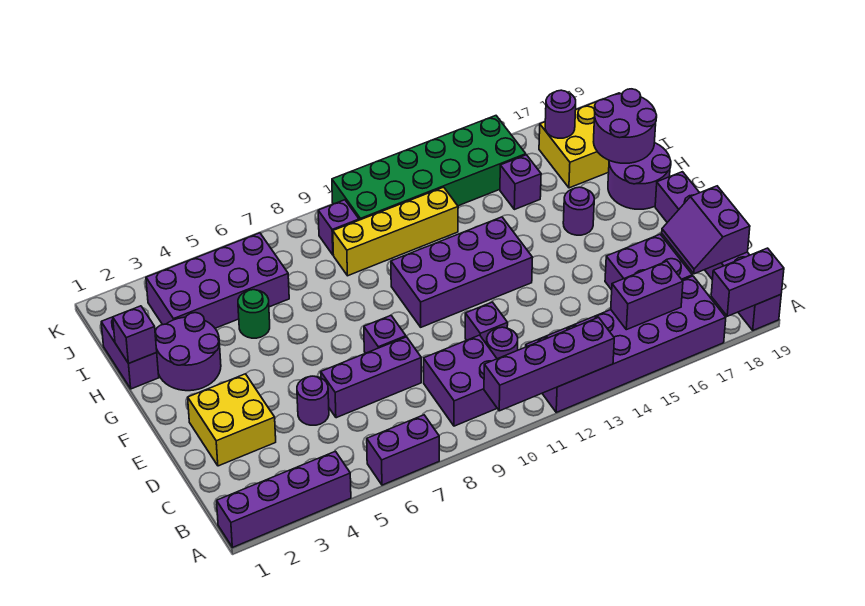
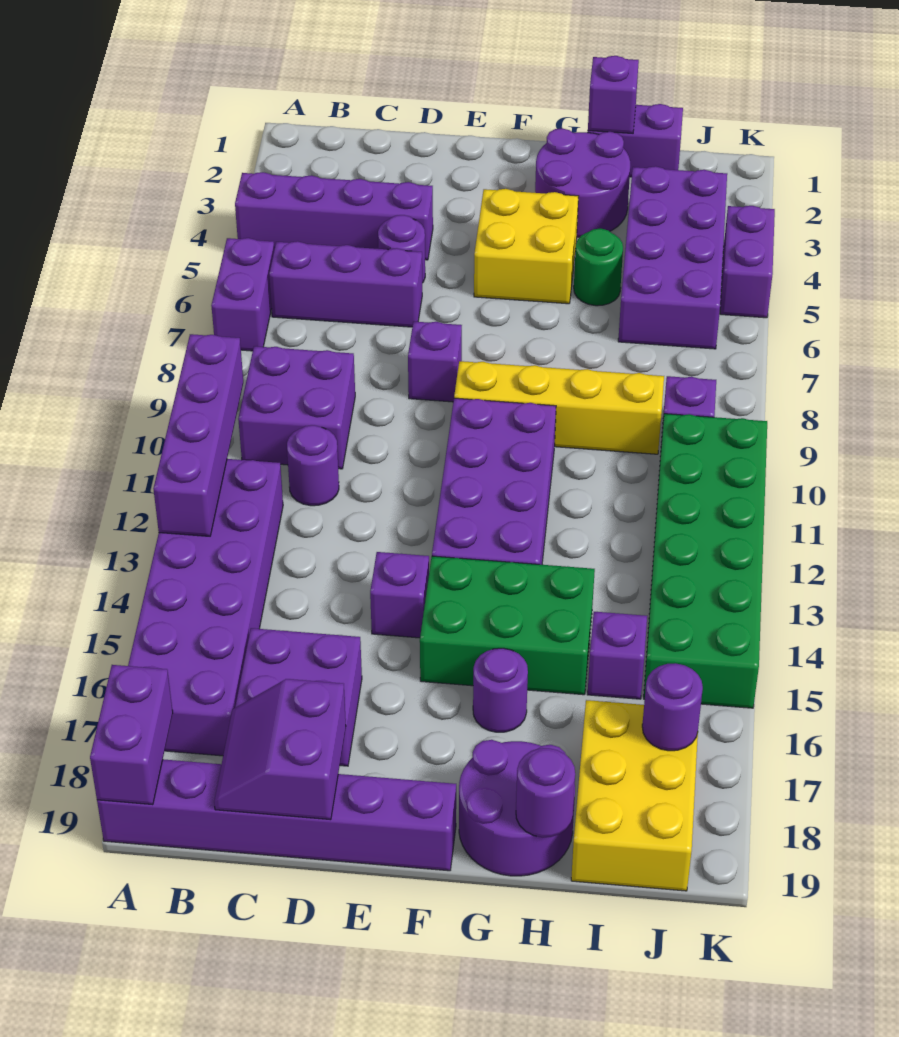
purple 1x4 brick [217,451,351,548] -> purple 1x4 brick turned to [235,172,433,260]
purple 1x2 brick [611,261,683,330] -> purple 1x2 brick moved to [720,206,775,318]
purple 2x2 slope [662,186,750,274] -> purple 2x2 slope turned to [214,679,346,820]
yellow 2x2 brick [188,374,276,466] -> yellow 2x2 brick moved to [474,189,579,304]
purple 1x3 brick [321,337,421,418] -> purple 1x3 brick turned to [269,241,422,327]
purple 1x1 brick [465,302,508,344] -> purple 1x1 brick moved to [370,552,429,638]
none -> green 2x3 brick [420,556,595,695]
purple 2x2 round brick [594,89,657,163] -> purple 1x1 round brick [516,748,575,837]
yellow 1x4 brick [333,187,458,276] -> yellow 1x4 brick turned to [454,361,664,454]

